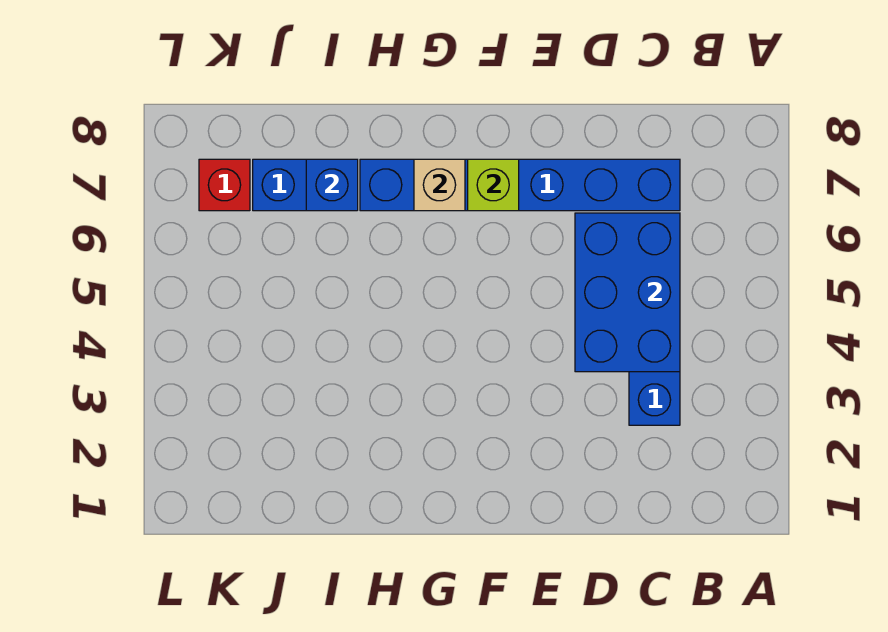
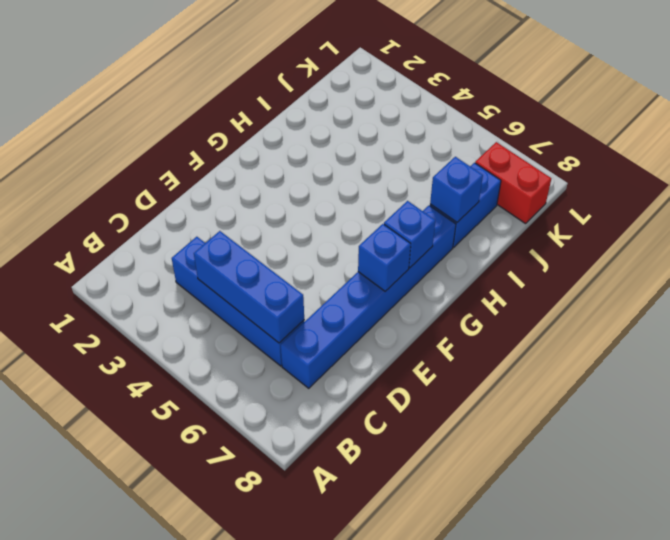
blue 2x3 brick [575,213,680,372] -> blue 1x3 brick [194,231,304,343]
lime 1x1 brick [468,159,519,211] -> blue 1x1 brick [358,224,411,291]
tan 1x1 brick [414,159,465,211] -> blue 1x1 brick [384,201,435,268]
red 1x1 brick [199,159,250,211] -> red 1x2 brick [475,142,551,224]

